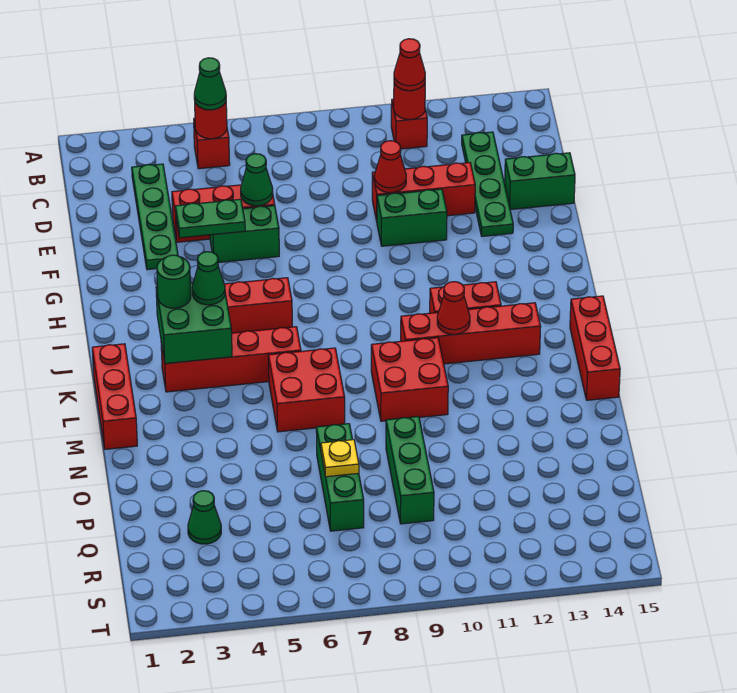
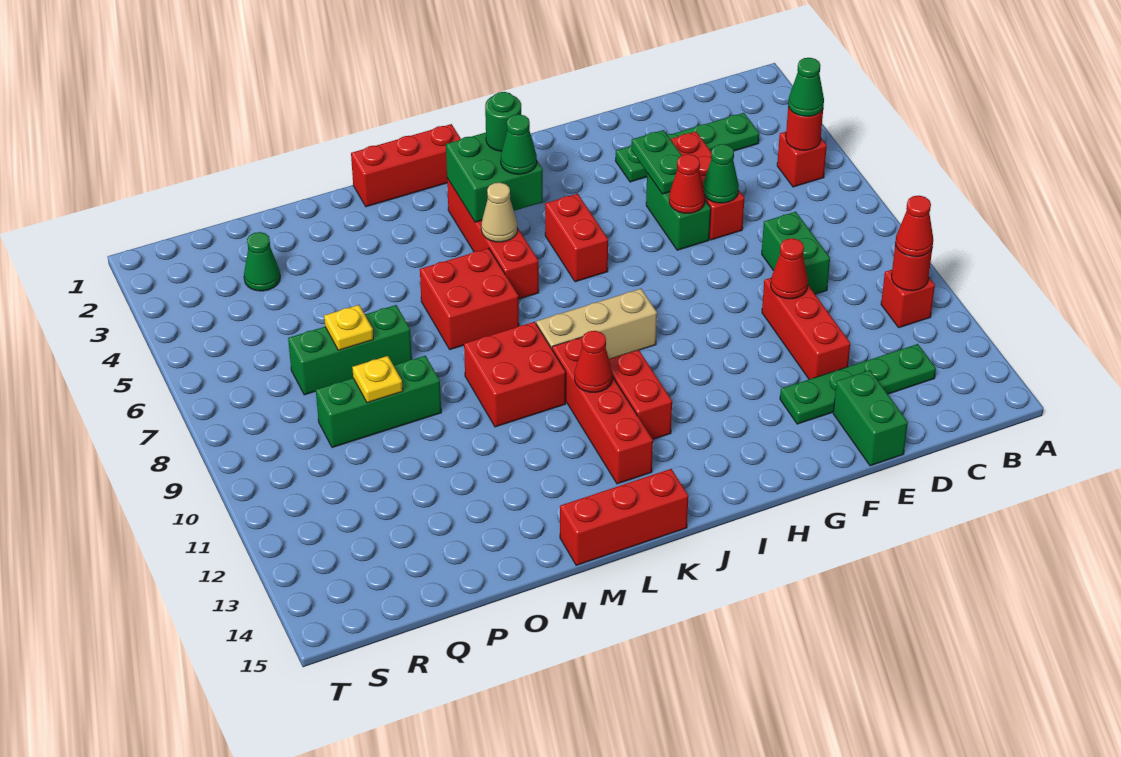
none -> red 1x1 cone [669,154,705,213]
green 1x2 brick [377,189,447,246] -> green 1x2 brick moved to [762,212,830,294]
none -> tan 1x3 brick [536,289,657,359]
none -> tan 1x1 cone [481,183,517,242]
none -> yellow 1x1 plate [352,356,403,403]

